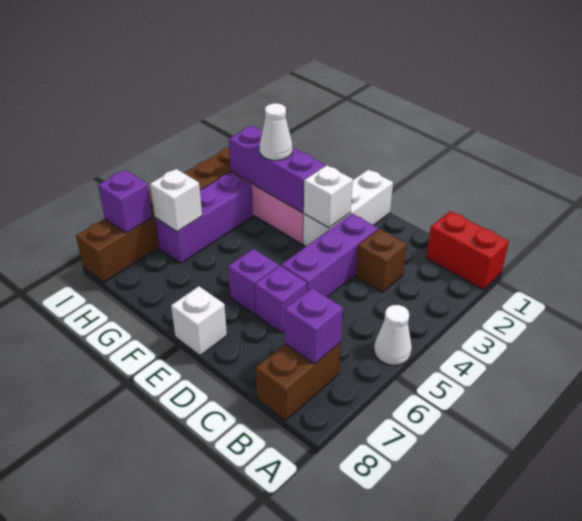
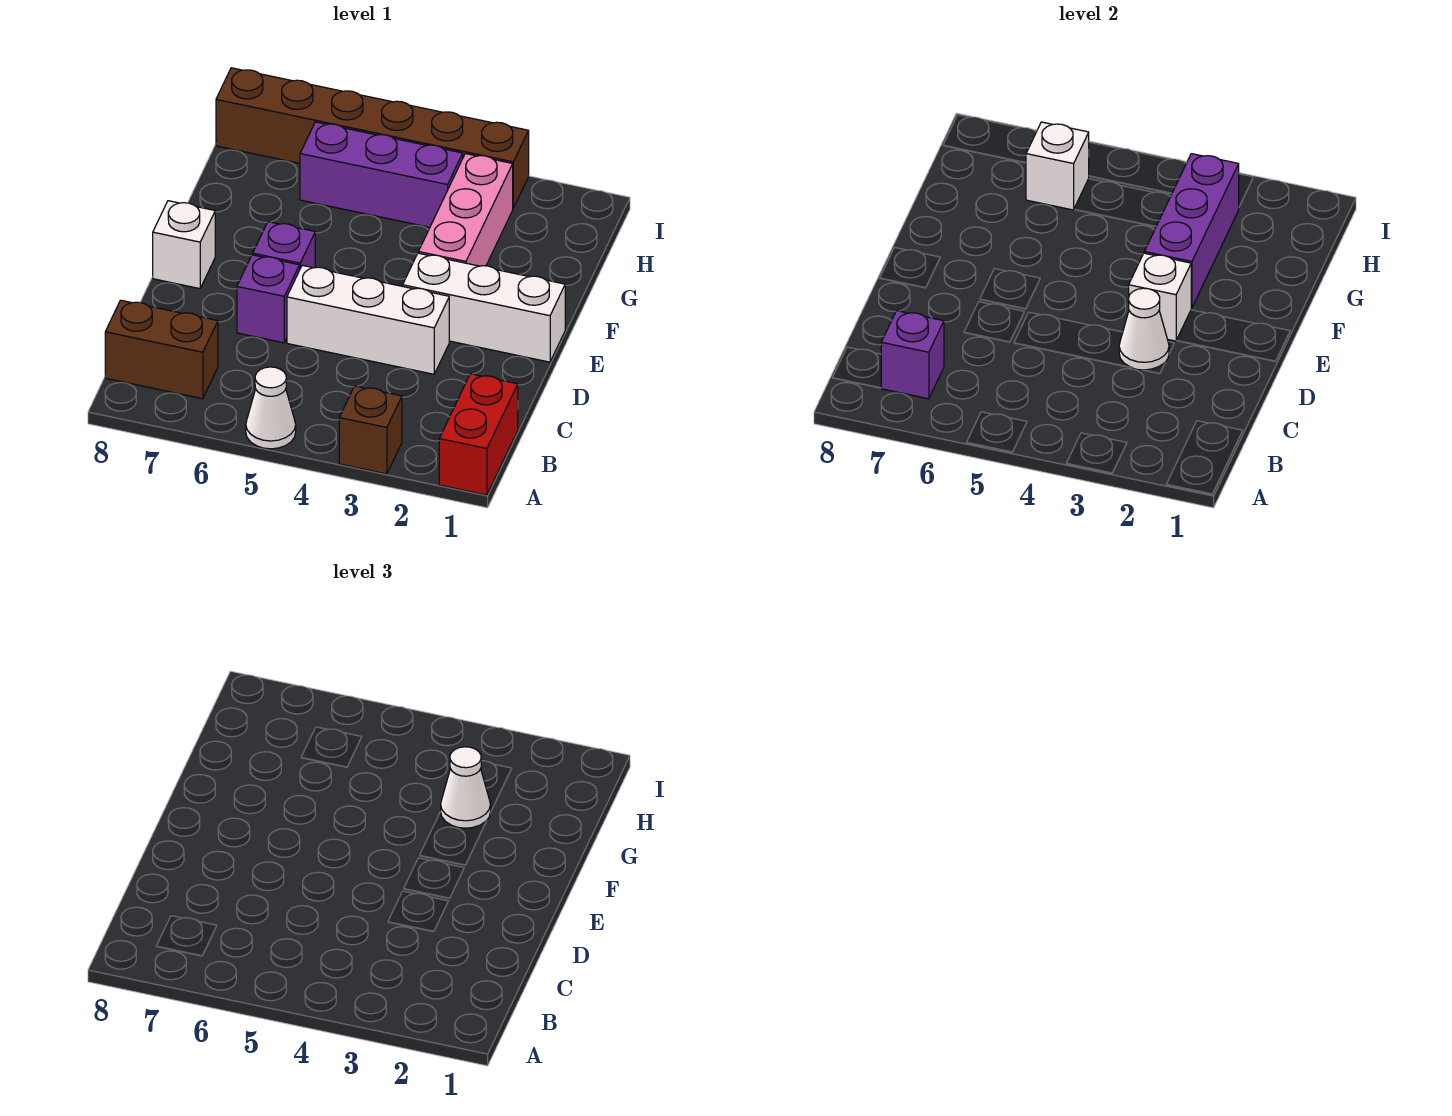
brown 1x1 brick [356,229,407,292] -> brown 1x1 brick moved to [339,386,402,474]
purple 1x3 brick [281,214,378,297] -> white 1x3 brick [287,265,449,374]
none -> white 1x1 cone [1119,288,1169,370]
purple 1x1 brick [98,170,152,233] -> none

